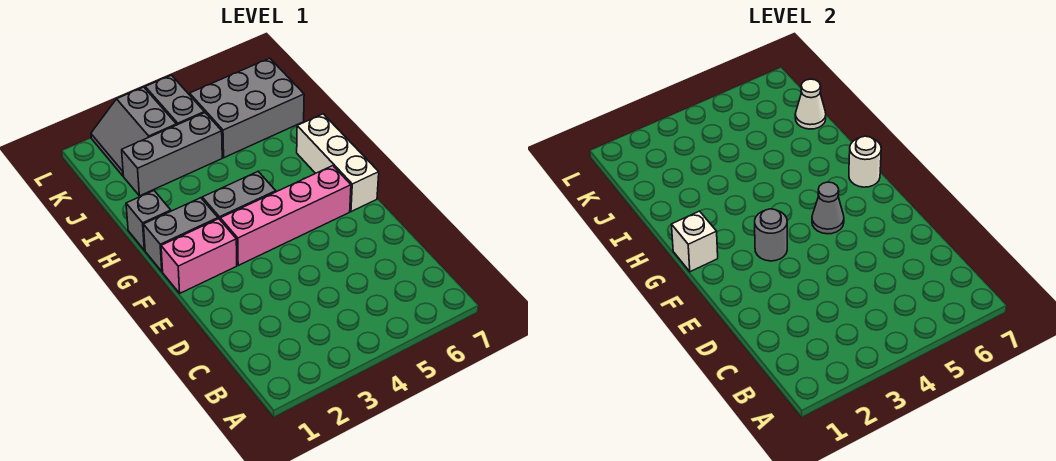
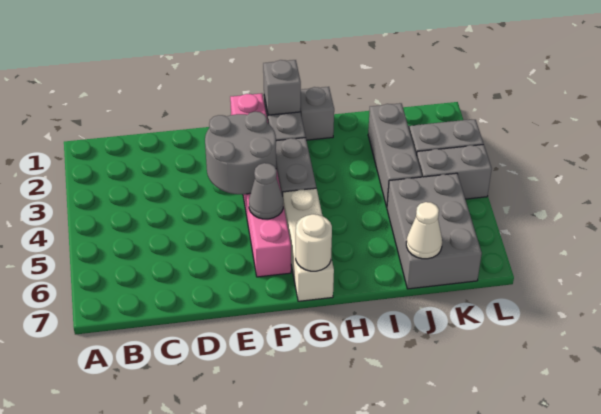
grey 1x1 round brick [755,209,787,261] -> grey 2x2 round brick [205,112,276,194]
white 1x3 brick [297,114,379,212] -> white 1x3 brick turned to [283,188,334,301]
white 1x1 brick [671,211,718,272] -> grey 1x1 brick [263,60,301,115]

